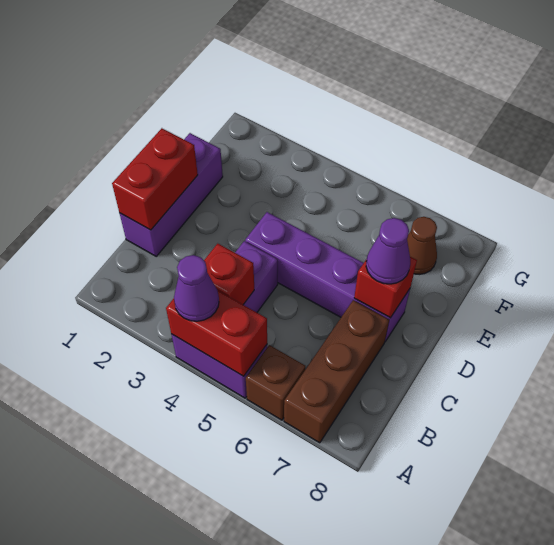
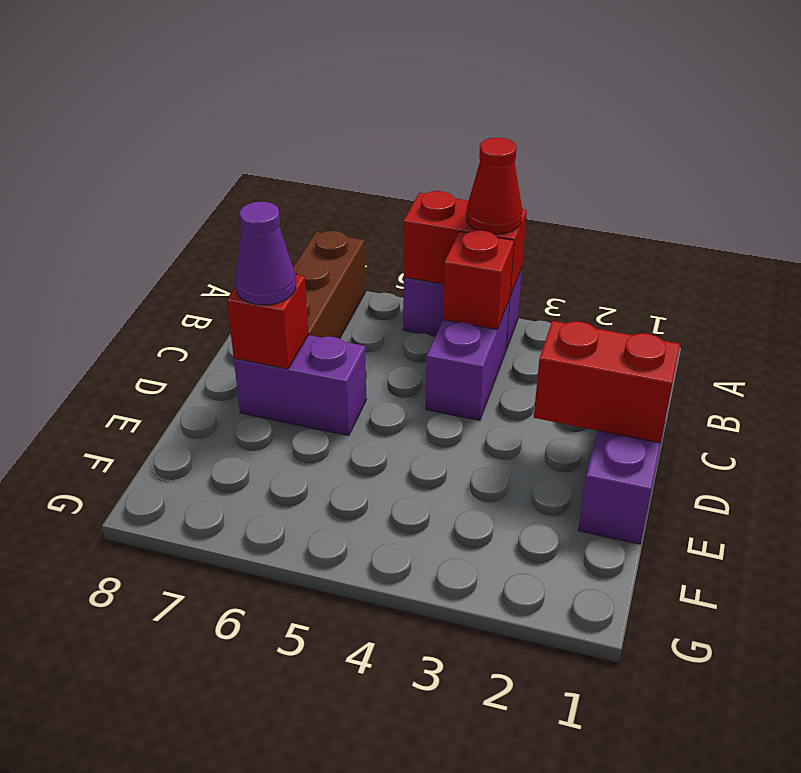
purple 1x1 cone [174,255,219,321] -> red 1x1 cone [466,138,522,234]
brown 1x1 brick [246,345,305,420] -> none
red 1x2 brick [112,128,198,230] -> red 1x2 brick turned to [534,321,680,443]
purple 1x4 brick [245,212,410,341] -> purple 1x2 brick [234,335,366,436]
brown 1x1 cone [407,217,437,274] -> none

